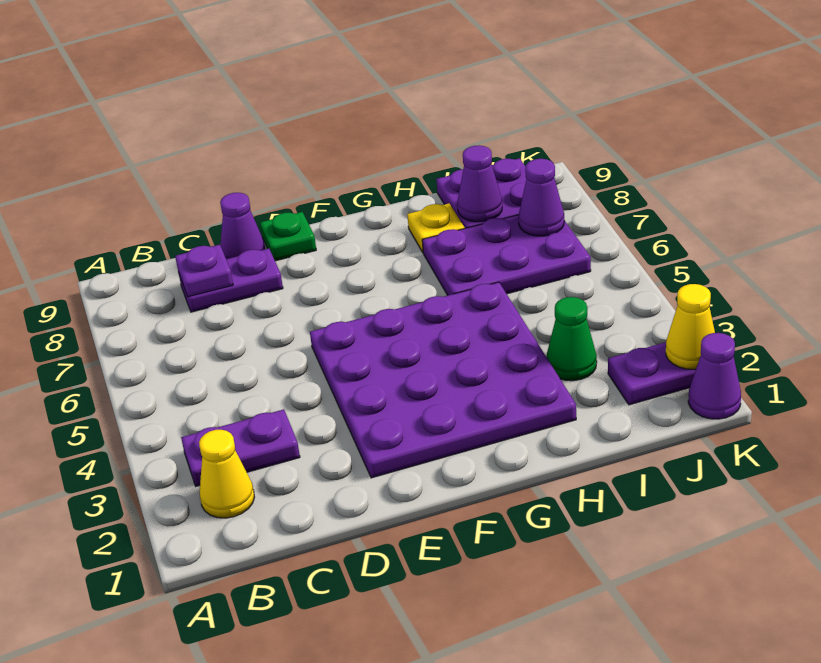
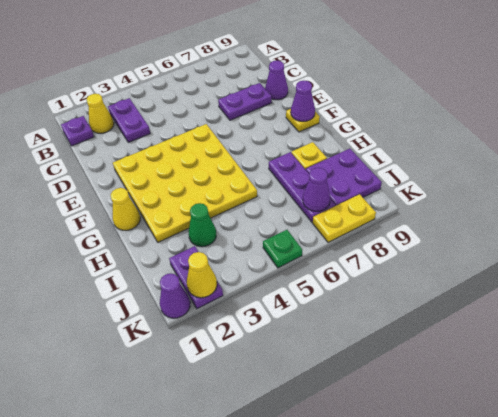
purple 1x2 plate [179,249,283,312] -> purple 1x2 plate turned to [218,83,272,120]
purple 1x1 plate [175,245,233,297] -> purple 1x1 plate moved to [61,116,94,146]
purple 4x4 plate [310,282,576,478] -> yellow 4x4 plate [113,124,257,242]
green 1x1 plate [260,212,316,261] -> green 1x1 plate moved to [263,230,302,268]
none -> yellow 1x1 plate [286,109,320,132]
none -> yellow 1x1 cone [111,188,140,230]
purple 2x3 plate [422,215,591,295] -> purple 1x3 plate [269,152,335,222]
purple 1x1 cone [457,145,502,222] -> purple 1x1 cone moved to [291,80,315,122]
none -> yellow 1x2 plate [313,194,376,242]

